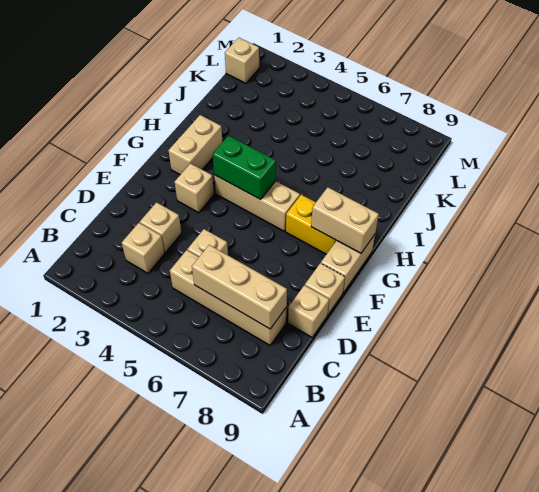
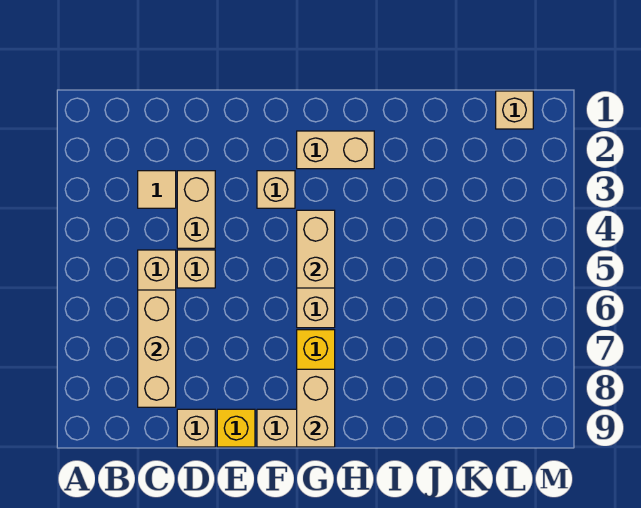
tan 1x1 brick [122,223,165,273] -> tan 1x1 tile [138,171,176,208]
tan 1x1 brick [140,202,182,253] -> tan 1x2 brick [177,171,215,248]
tan 1x1 brick [305,263,345,315] -> yellow 1x1 brick [217,409,255,447]
green 1x2 brick [213,136,276,199] -> tan 1x2 brick [297,210,335,288]

